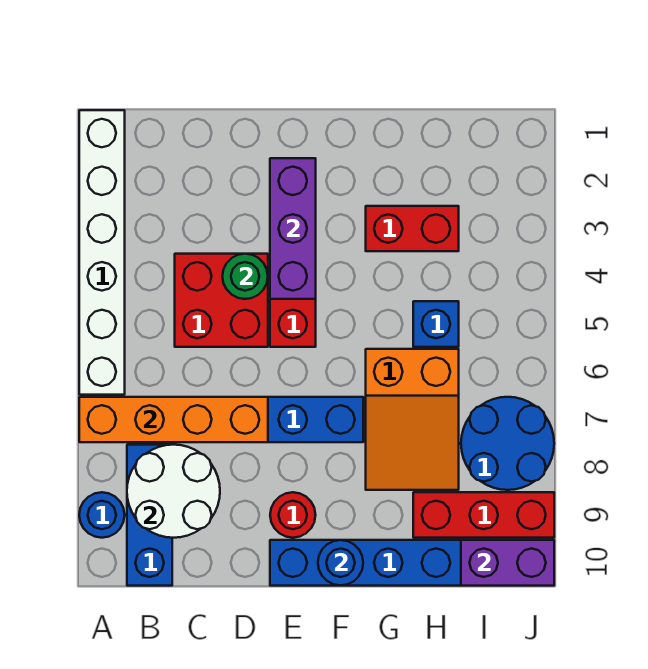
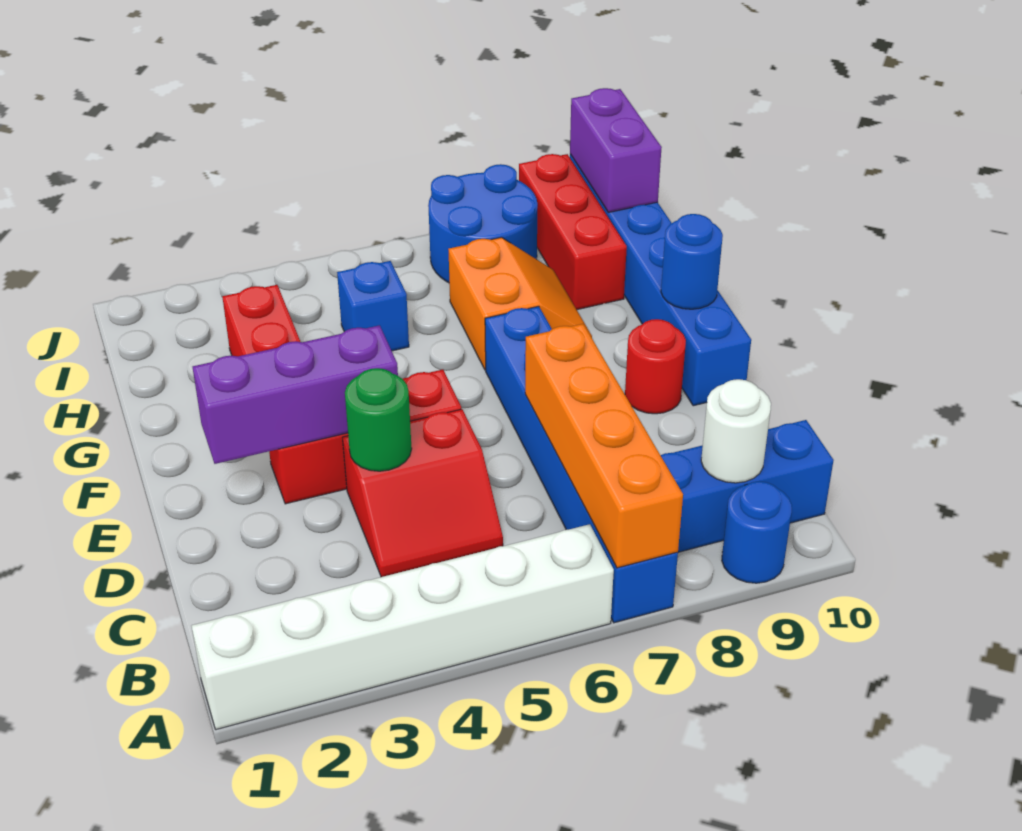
white 2x2 round brick [127,445,220,538] -> white 1x1 round brick [701,379,771,483]
red 2x2 brick [175,254,268,347] -> red 2x2 slope [342,409,503,577]
orange 2x3 slope [366,349,459,490] -> orange 2x2 slope [448,237,592,370]

